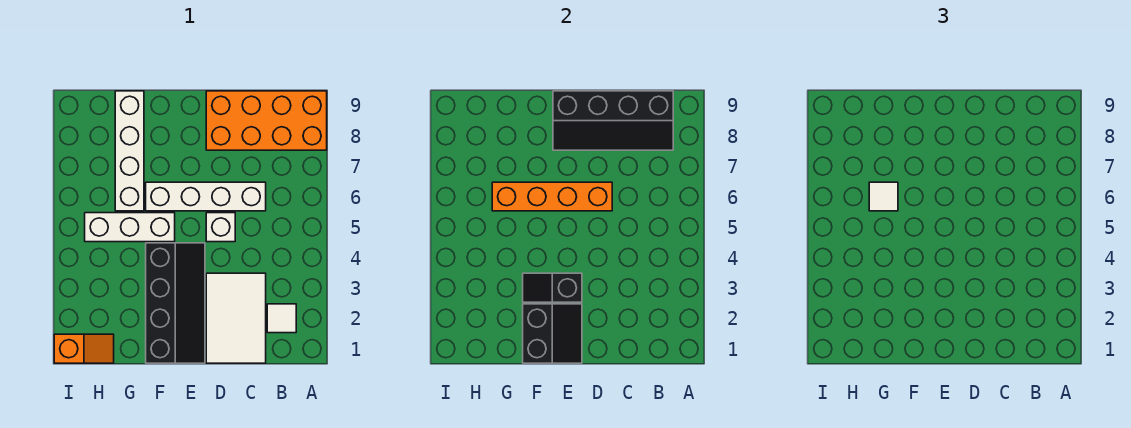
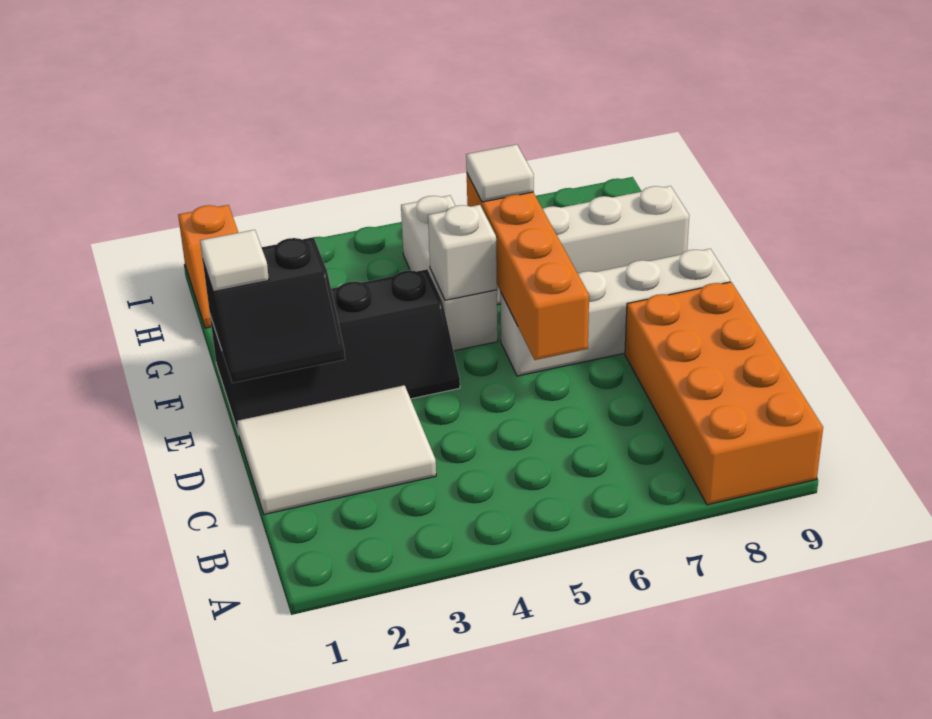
white 1x1 tile [267,304,296,333] -> white 1x1 tile moved to [200,230,269,292]
black 2x4 slope [553,91,673,150] -> none
white 1x4 brick [146,182,266,211] -> white 1x4 brick turned to [500,249,730,376]
white 1x1 brick [206,213,235,242] -> white 1x1 brick moved to [428,205,497,300]
black 1x2 slope [523,273,582,302] -> none

